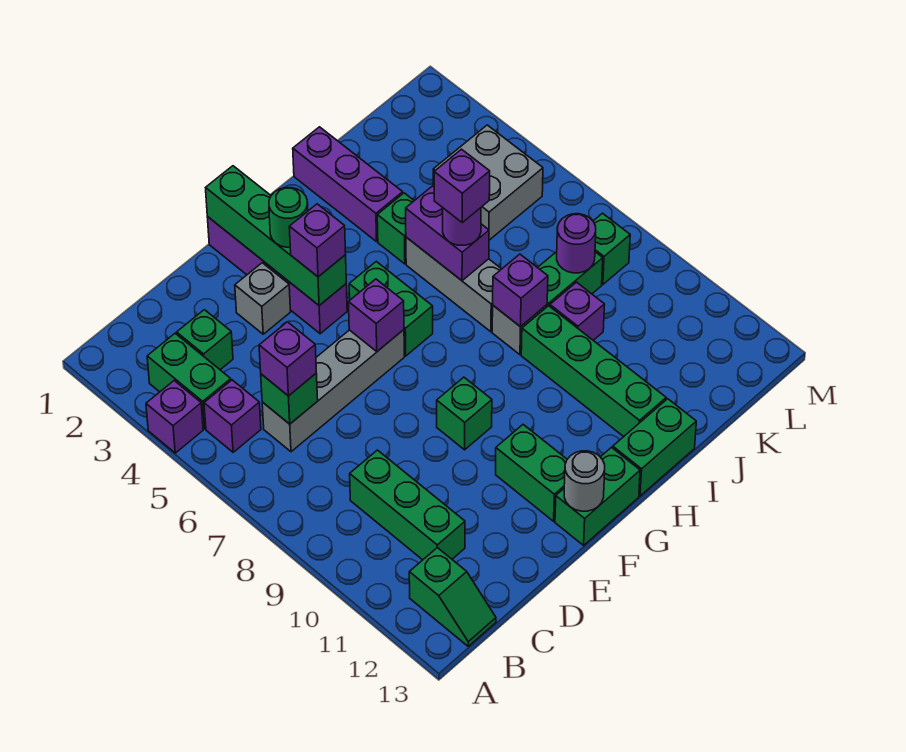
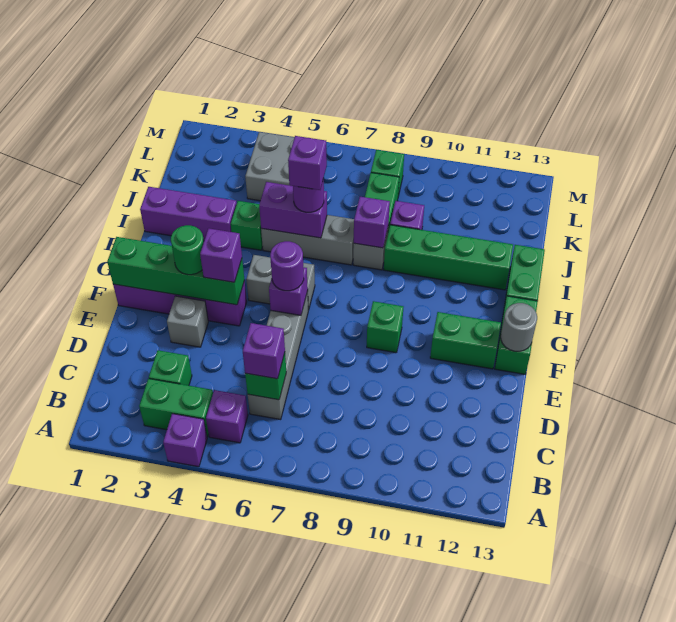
green 1x2 slope [409,548,496,646] -> none
green 1x3 brick [350,450,465,560] -> none
green 1x2 brick [349,261,433,356] -> grey 1x2 brick [246,255,315,310]
purple 1x1 round brick [557,214,596,273] -> purple 1x1 round brick moved to [270,241,304,291]

